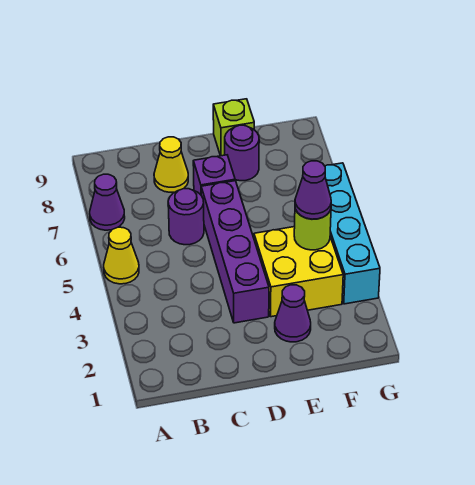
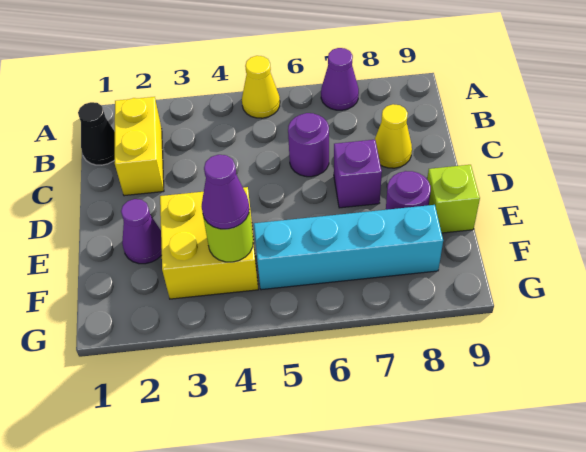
none -> black 1x1 cone [78,102,115,165]
none -> yellow 1x2 brick [115,97,164,196]
purple 1x4 brick [201,181,269,323] -> none
cyan 1x4 brick [325,163,380,304] -> cyan 1x4 brick moved to [254,205,443,290]

